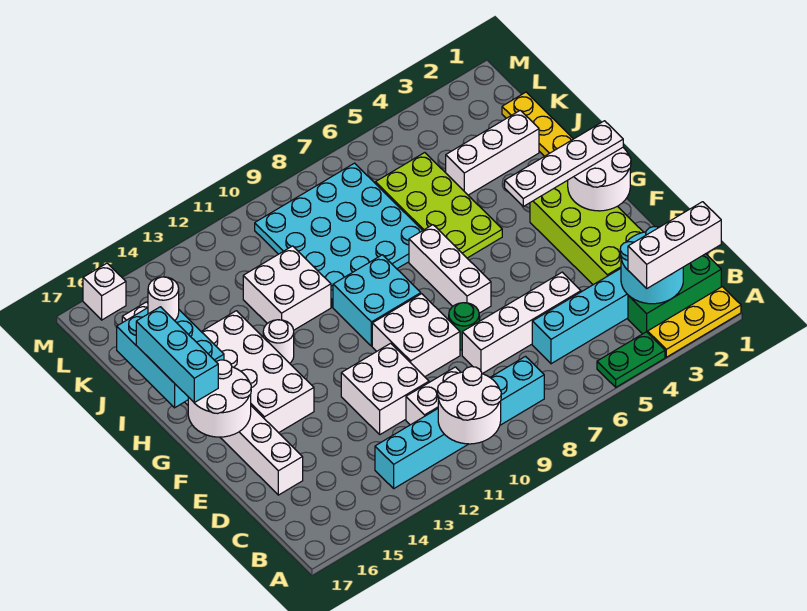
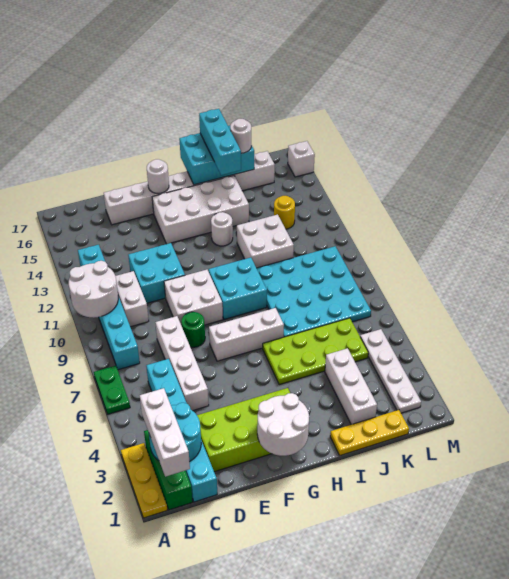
green 1x2 plate [597,332,665,387] -> green 1x2 plate moved to [94,366,130,414]
white 2x2 brick [341,343,429,434] -> cyan 2x2 brick [128,243,185,303]
white 2x2 round brick [188,360,251,437] -> white 1x1 round brick [147,159,169,194]
white 1x4 plate [505,121,623,206] -> white 1x4 plate moved to [360,329,421,413]
cyan 1x3 brick [136,307,218,402] -> cyan 1x3 brick turned to [199,109,241,175]
none -> yellow 1x1 round brick [274,196,295,229]

